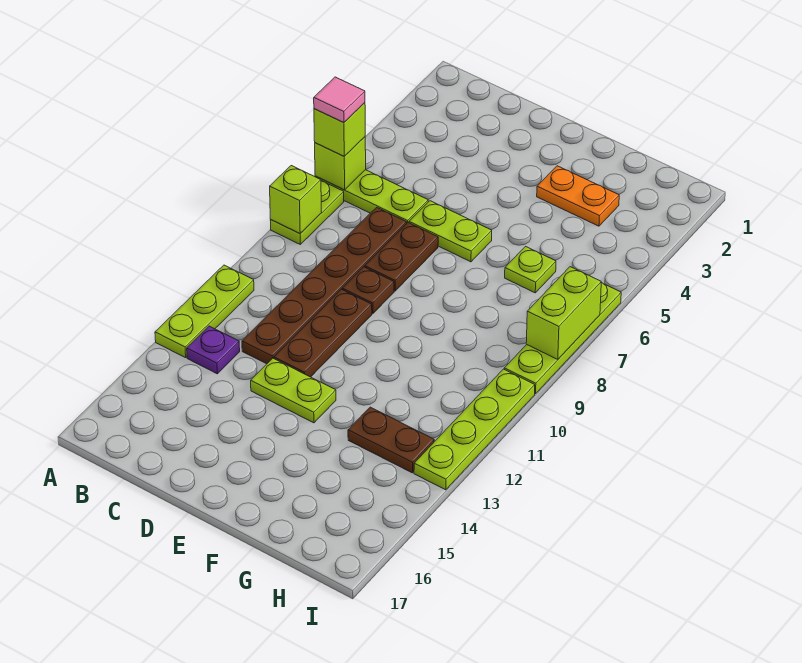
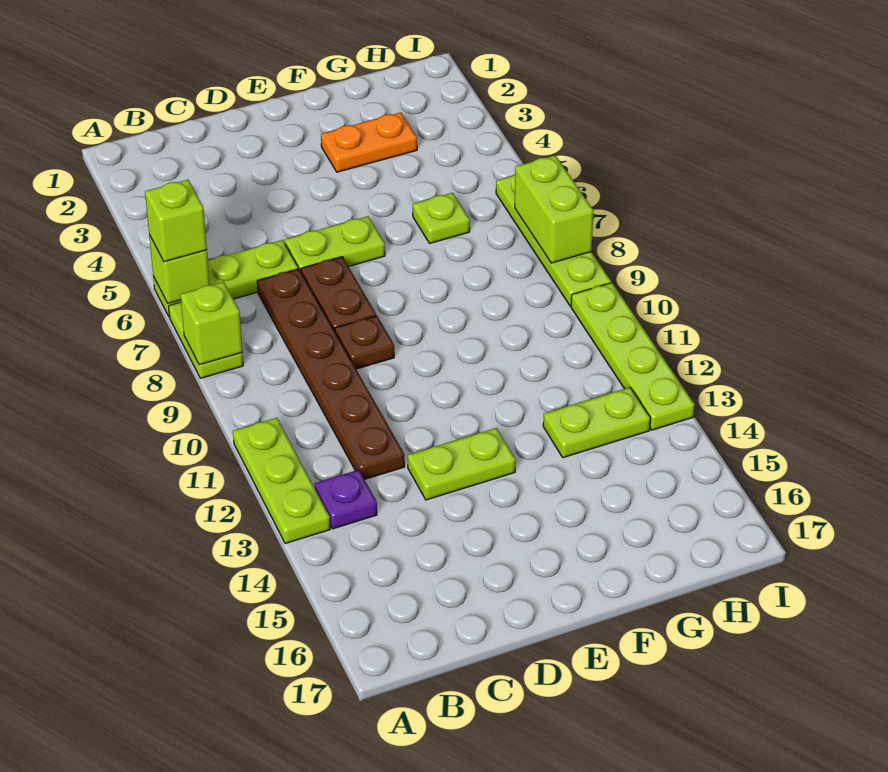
pink 1x1 tile [314,77,365,123] -> none
brown 1x3 plate [274,289,372,377] -> none
brown 1x2 plate [348,407,434,473] -> lime 1x2 plate [543,387,650,458]

